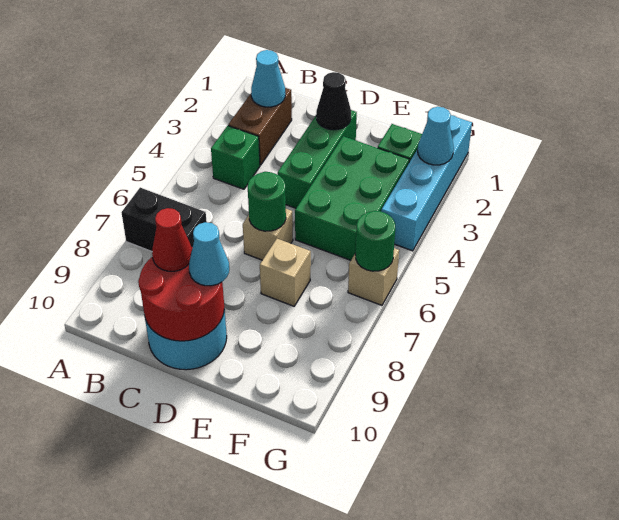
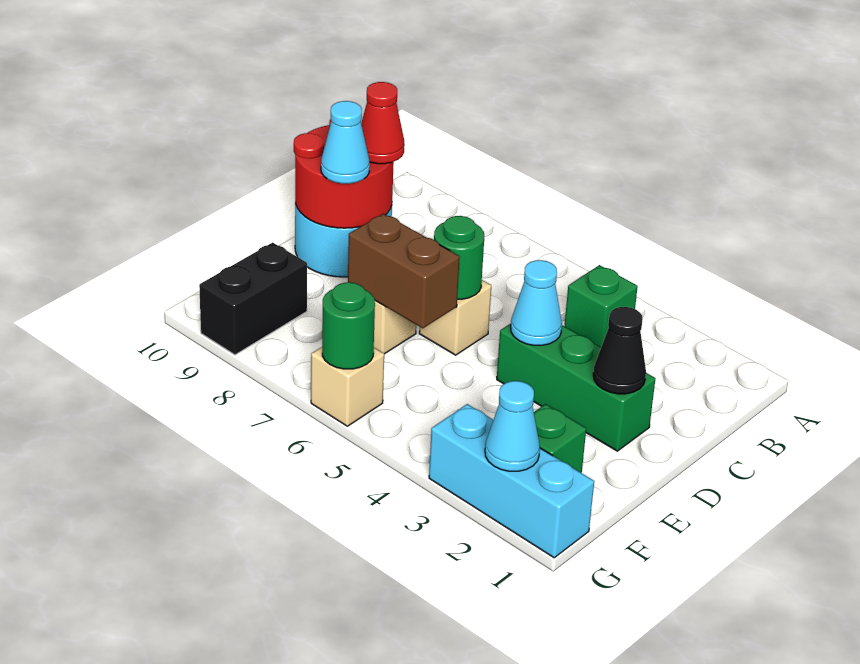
black 1x2 brick [122,188,207,251] -> black 1x2 brick moved to [199,242,307,355]
brown 1x2 brick [228,88,292,165] -> brown 1x2 brick moved to [348,213,460,328]
cyan 1x1 cone [251,50,285,107] -> cyan 1x1 cone moved to [511,260,562,345]
green 2x3 brick [295,136,409,260] -> none
cyan 1x4 brick [381,115,472,251] -> cyan 1x3 brick [429,404,594,558]

